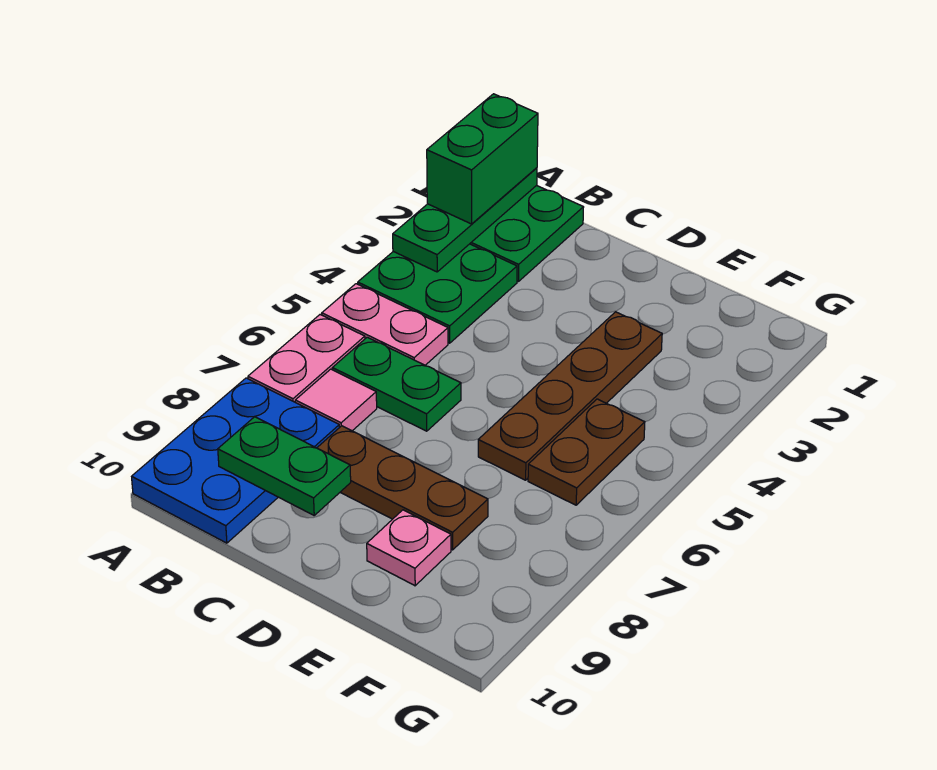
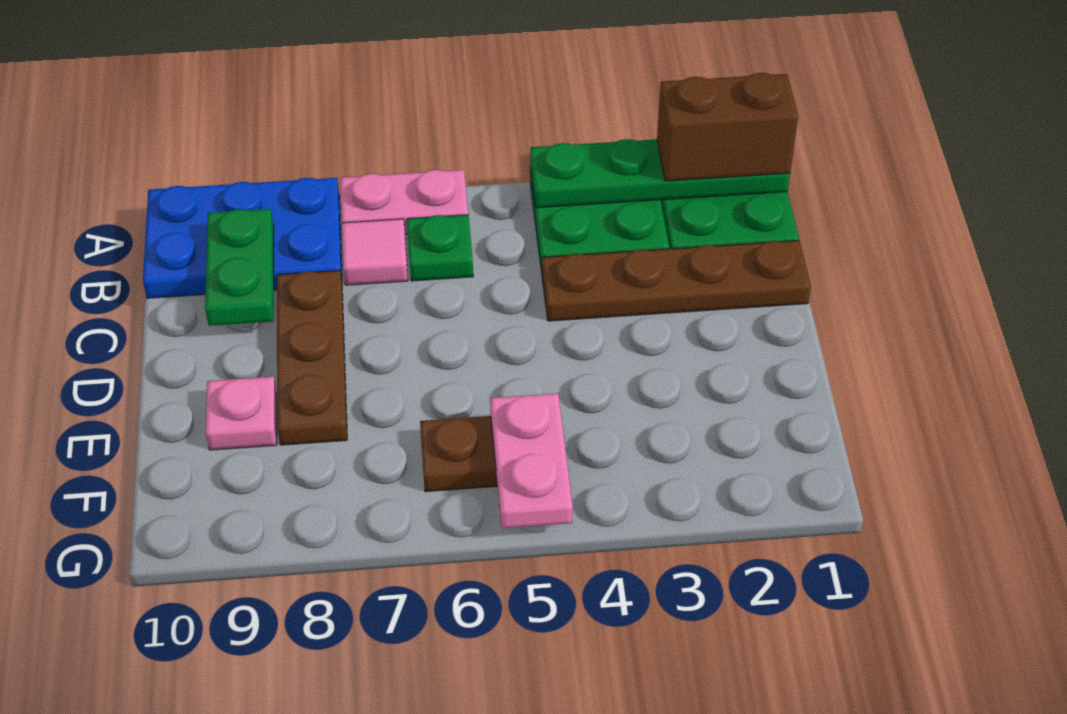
green 1x3 plate [393,168,537,272] -> green 1x4 plate [530,139,790,208]
green 1x2 brick [427,94,538,224] -> brown 1x2 brick [657,73,798,181]
pink 1x2 plate [322,284,448,365] -> pink 1x2 plate moved to [490,393,573,528]
green 1x2 plate [332,337,461,431] -> green 1x1 plate [407,215,473,281]
brown 1x4 plate [478,312,662,480] -> brown 1x4 plate moved to [542,241,811,321]

